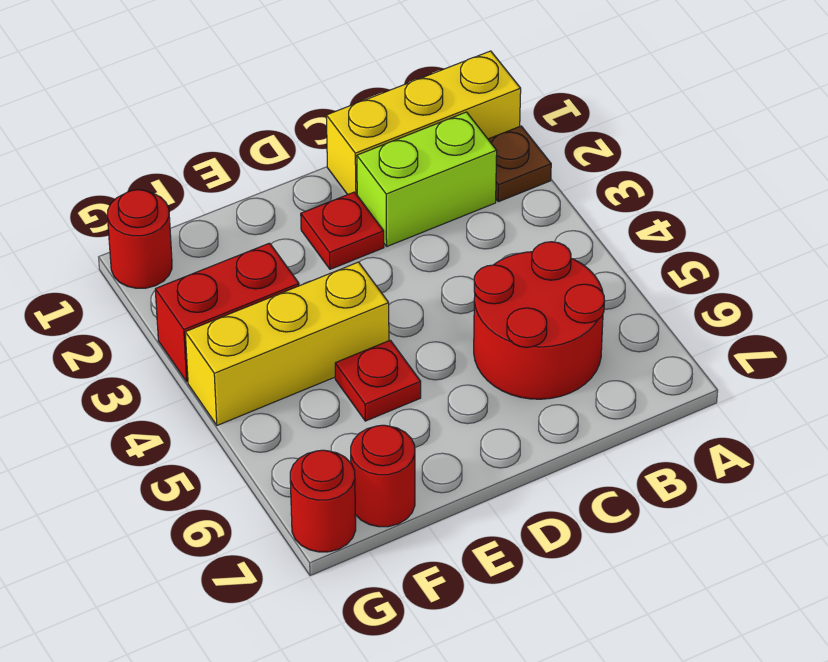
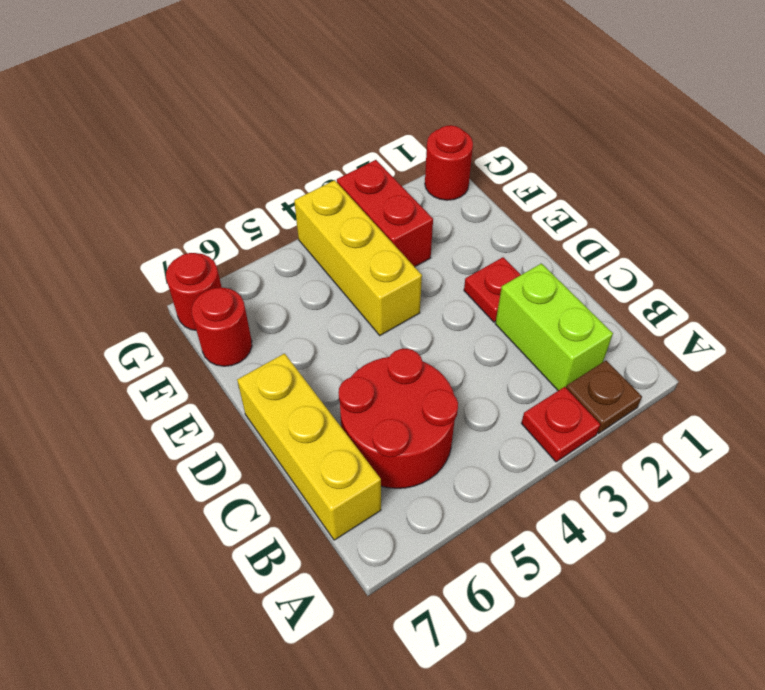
yellow 1x3 brick [326,51,521,195] -> yellow 1x3 brick moved to [237,354,381,540]
red 1x1 plate [335,340,421,421] -> red 1x1 plate moved to [521,387,600,462]

